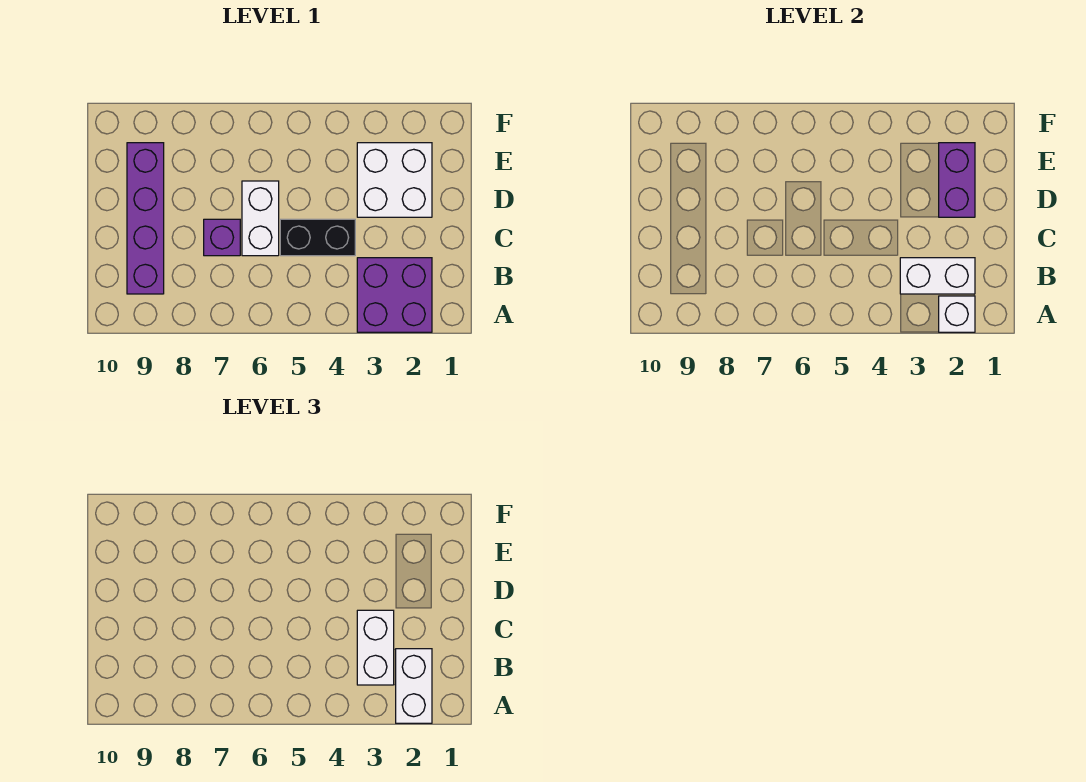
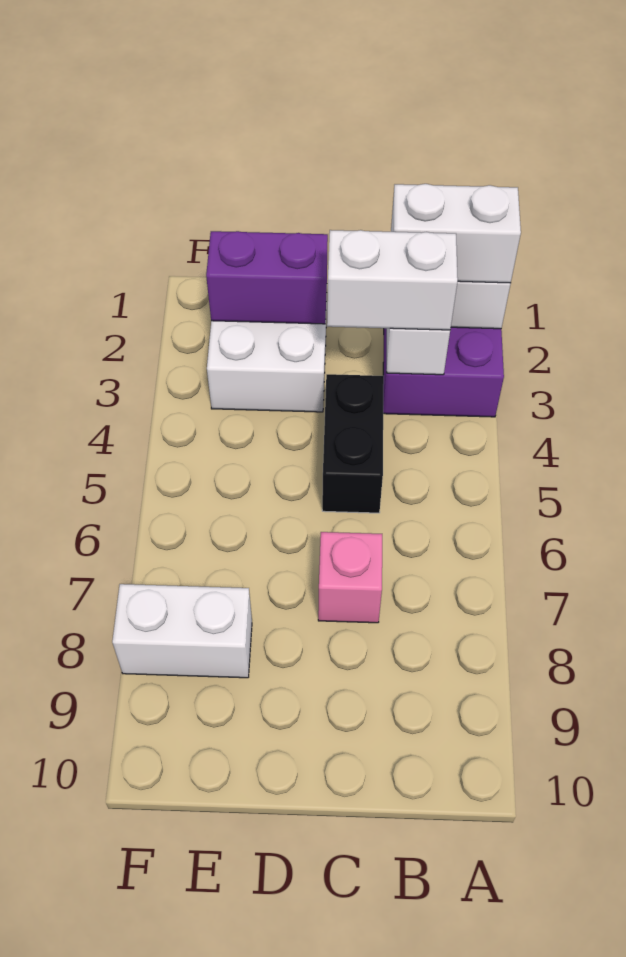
purple 1x4 brick [127,143,164,294] -> none
white 1x2 brick [242,181,279,256] -> white 1x2 brick moved to [112,584,252,678]
purple 1x1 brick [204,219,240,256] -> pink 1x1 brick [318,532,382,623]

